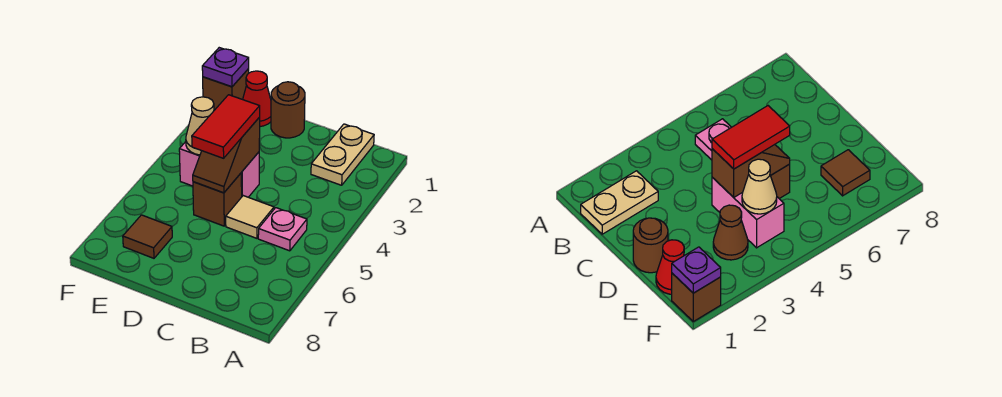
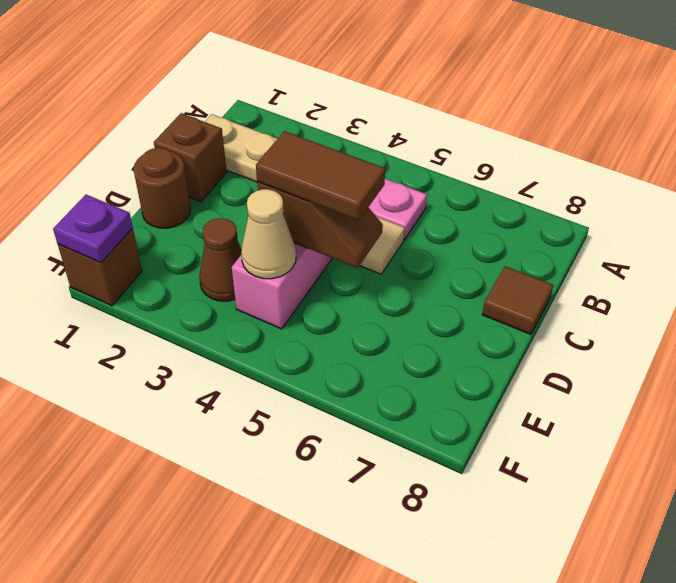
red 1x2 tile [192,95,260,158] -> brown 1x2 tile [256,131,385,221]
brown 1x1 brick [193,173,242,226] -> brown 1x1 brick moved to [154,113,227,202]
red 1x1 cone [243,71,271,127] -> none
brown 1x1 tile [123,215,172,258] -> brown 1x1 tile moved to [482,266,553,334]

